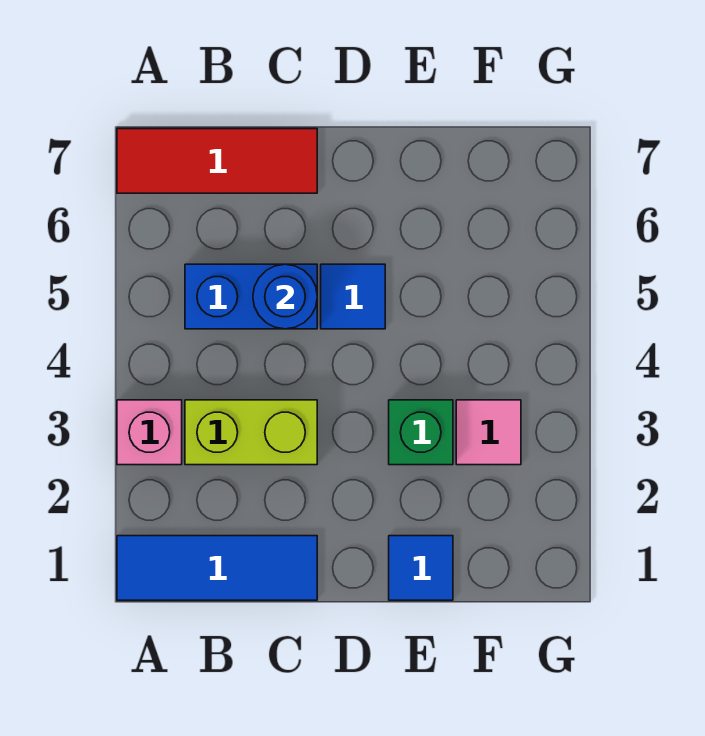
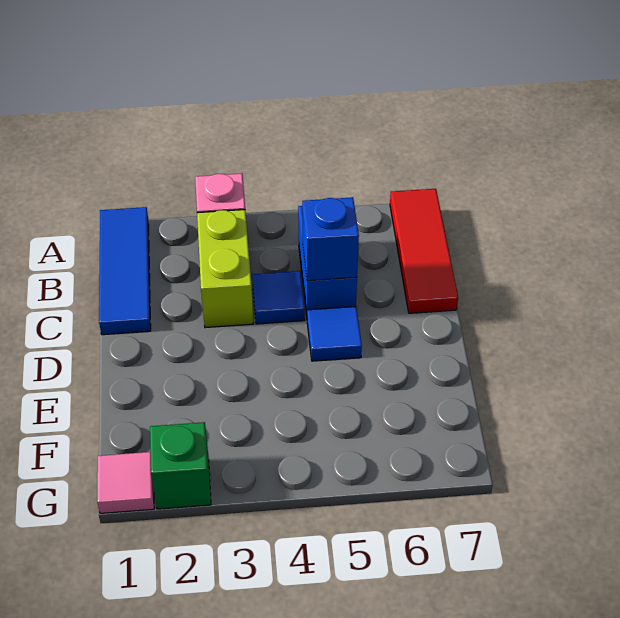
blue 1x1 round brick [253,264,317,329] -> blue 1x1 brick [302,197,359,281]
blue 1x1 tile [389,536,453,600] -> blue 1x1 tile moved to [252,271,305,324]
green 1x1 brick [389,400,453,465] -> green 1x1 brick moved to [150,422,211,509]
pink 1x1 tile [456,400,521,465] -> pink 1x1 tile moved to [97,452,154,513]

